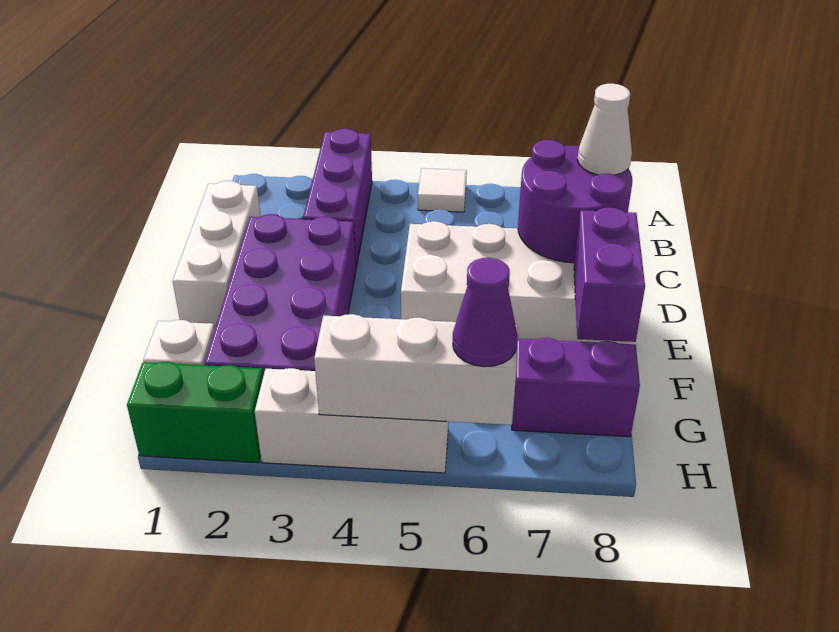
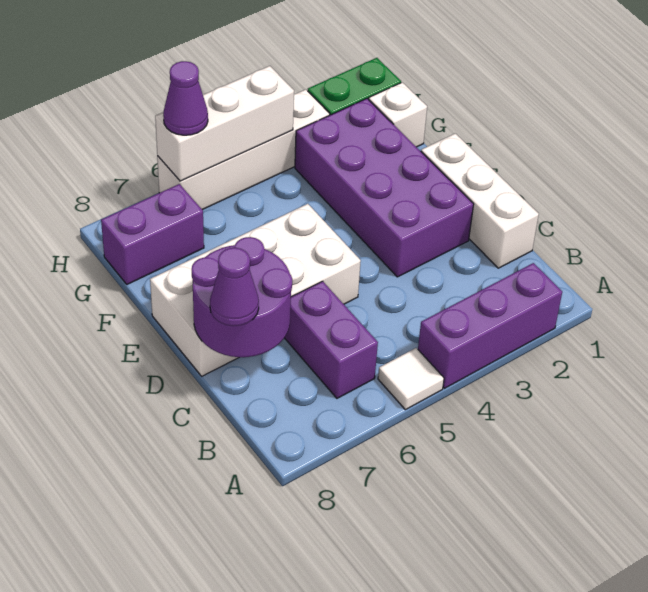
purple 1x3 brick [303,129,372,267] -> purple 1x3 brick turned to [418,263,562,388]
white 1x1 cone [578,84,632,175] -> purple 1x1 cone [210,248,259,326]
purple 1x2 brick [574,208,645,342] -> purple 1x2 brick moved to [285,281,378,398]
white 1x3 brick [255,368,448,473] -> white 1x4 brick [157,89,330,210]

